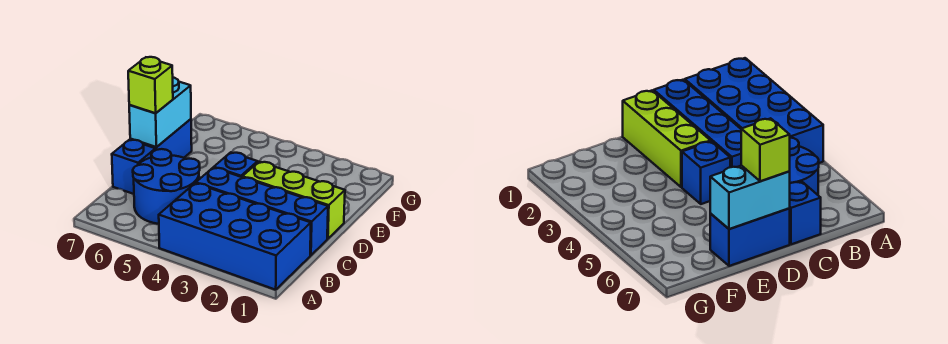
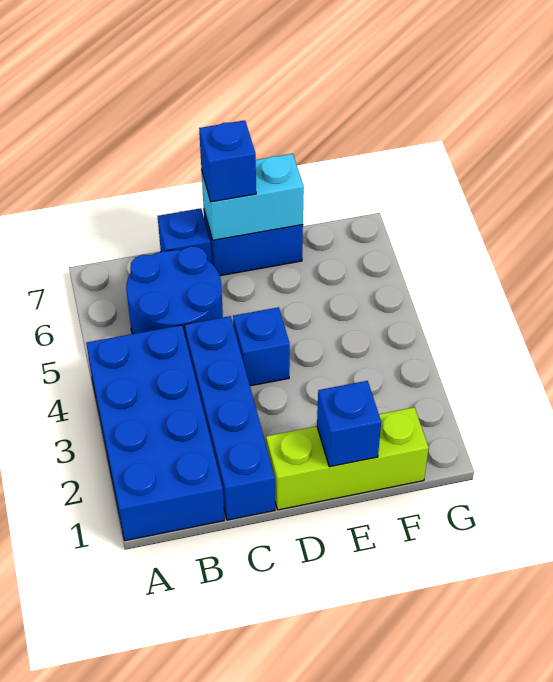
lime 1x3 brick [242,162,345,239] -> lime 1x3 brick turned to [266,407,429,510]
lime 1x1 brick [128,57,173,113] -> blue 1x1 brick [199,120,256,202]
none -> blue 1x1 brick [317,381,381,467]

